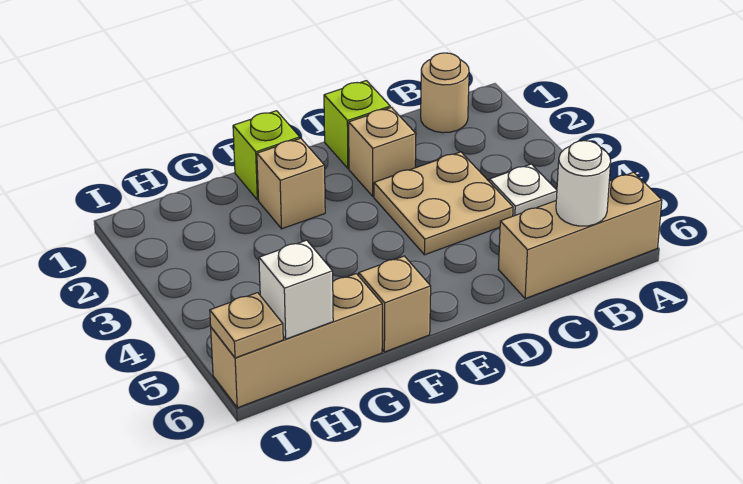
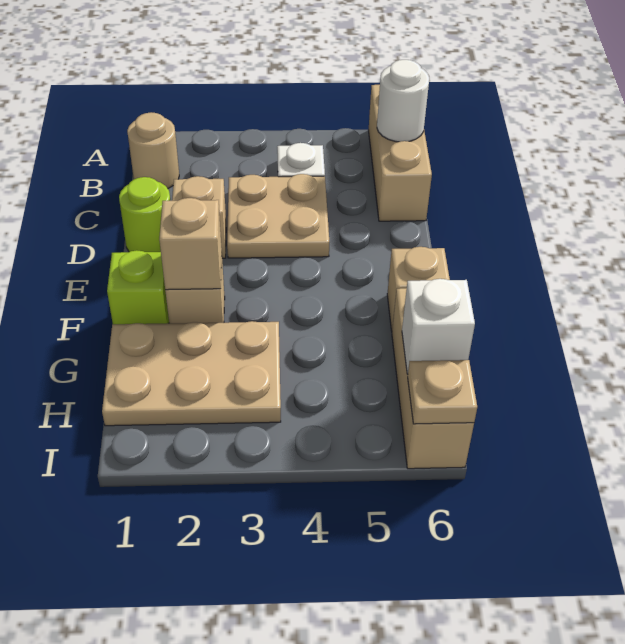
lime 1x1 brick [324,81,390,168] -> lime 1x1 round brick [119,177,170,252]
none -> tan 1x1 brick [159,198,222,290]
none -> tan 2x3 plate [102,321,281,426]

